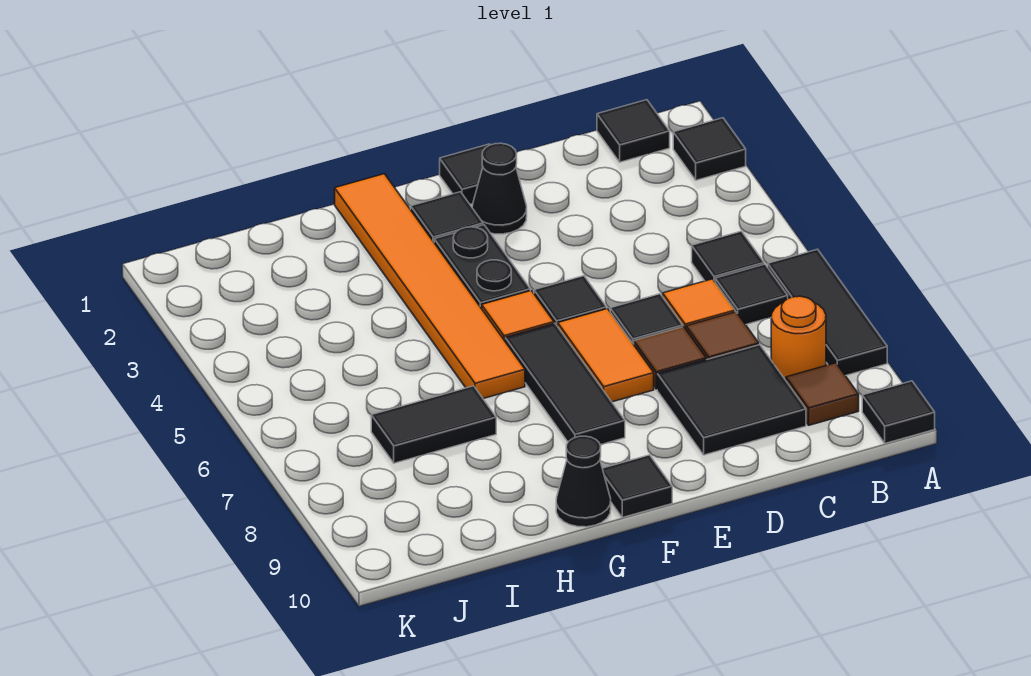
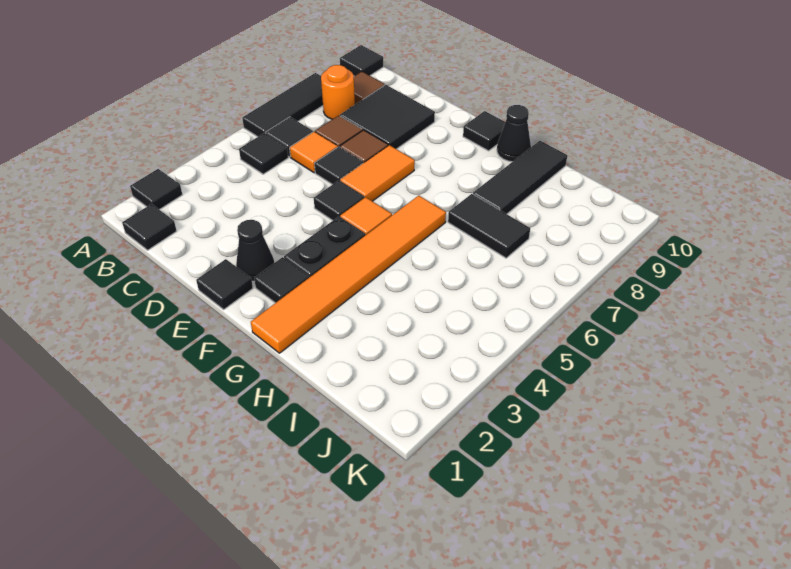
black 1x3 tile [505,323,625,445] -> black 1x3 tile moved to [473,141,567,214]

